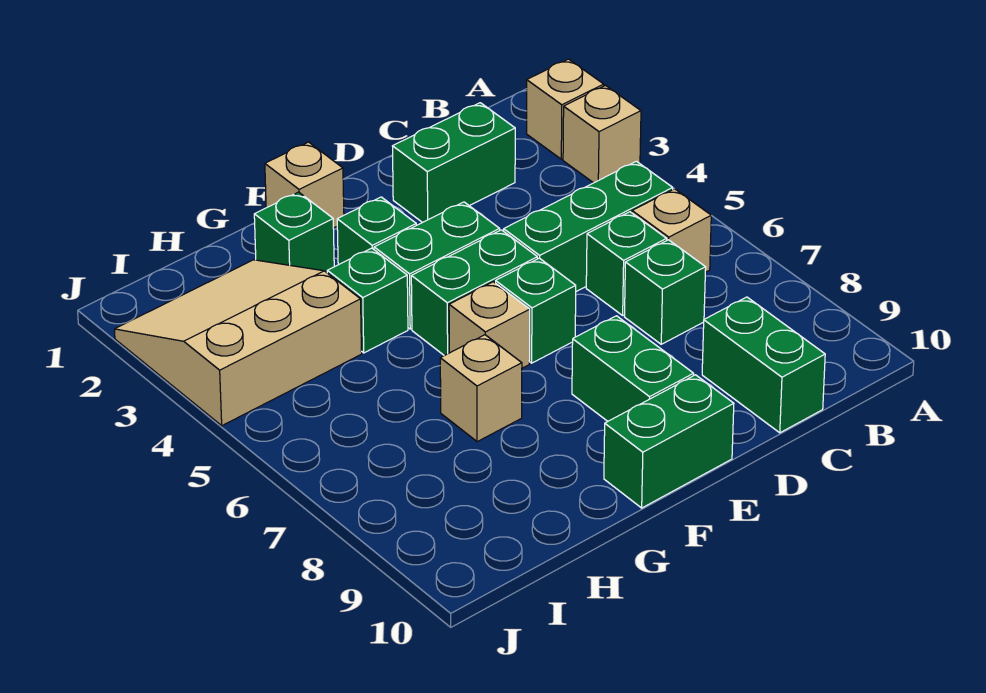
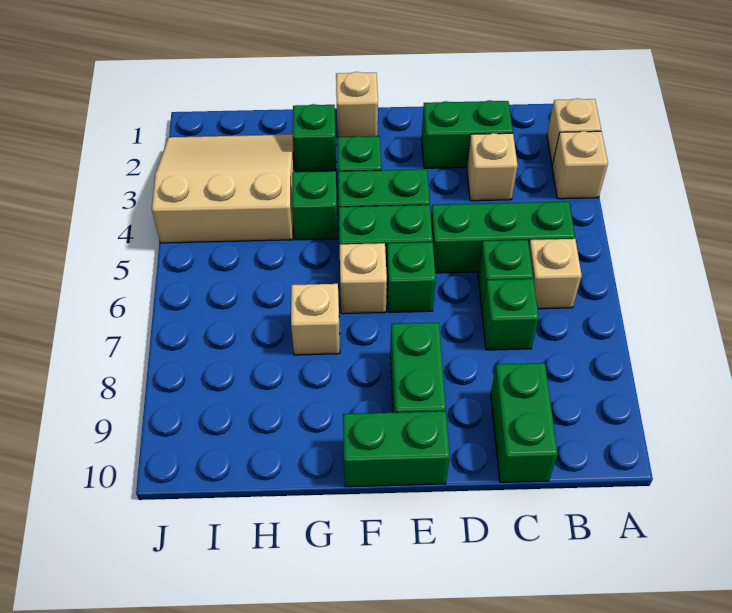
none -> tan 1x1 brick [467,133,518,201]

